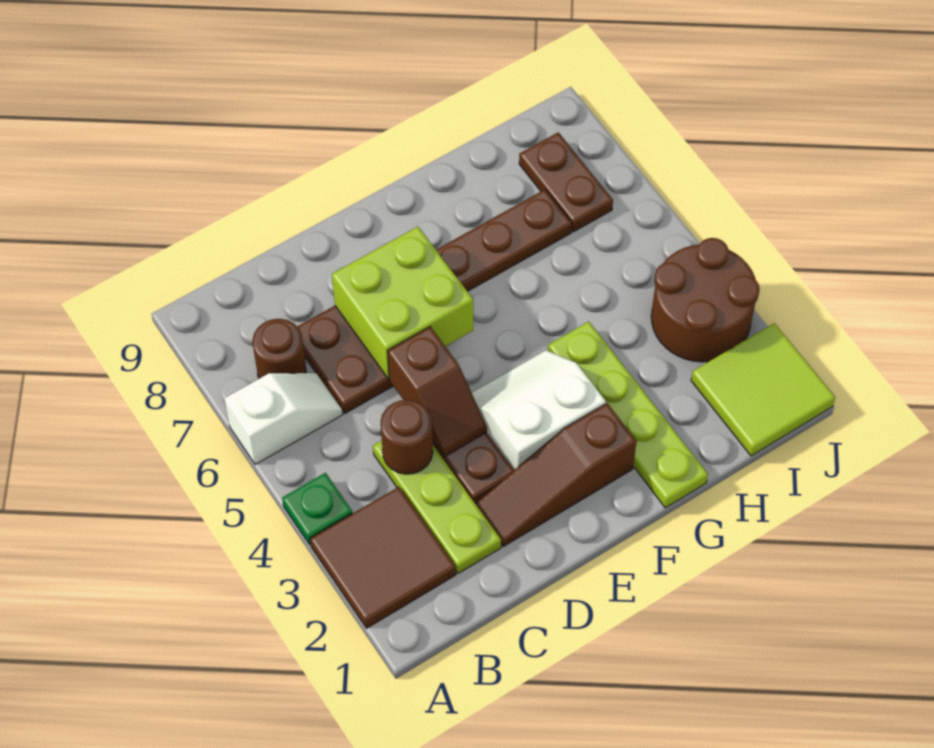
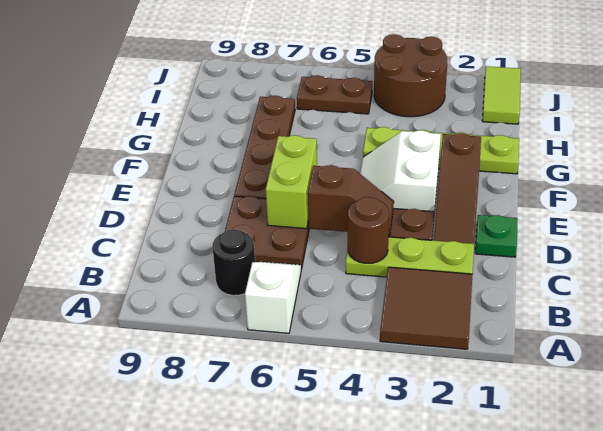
green 1x1 plate [282,473,353,545] -> green 1x1 plate moved to [475,215,518,257]
brown 1x1 round brick [253,319,306,379] -> black 1x1 round brick [213,229,255,296]
lime 2x2 brick [332,227,473,379] -> lime 1x2 brick [266,135,317,229]
lime 2x2 tile [691,323,835,456] -> lime 1x2 tile [482,66,521,124]
brown 1x2 plate [519,132,613,232] -> brown 1x2 plate moved to [297,75,372,114]

